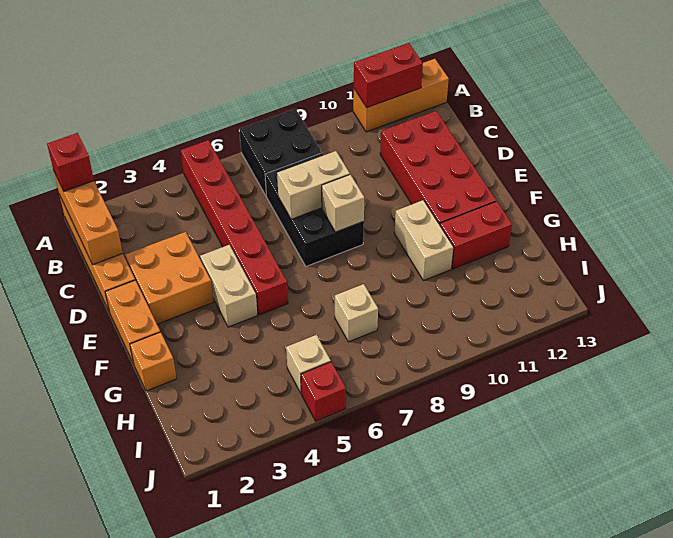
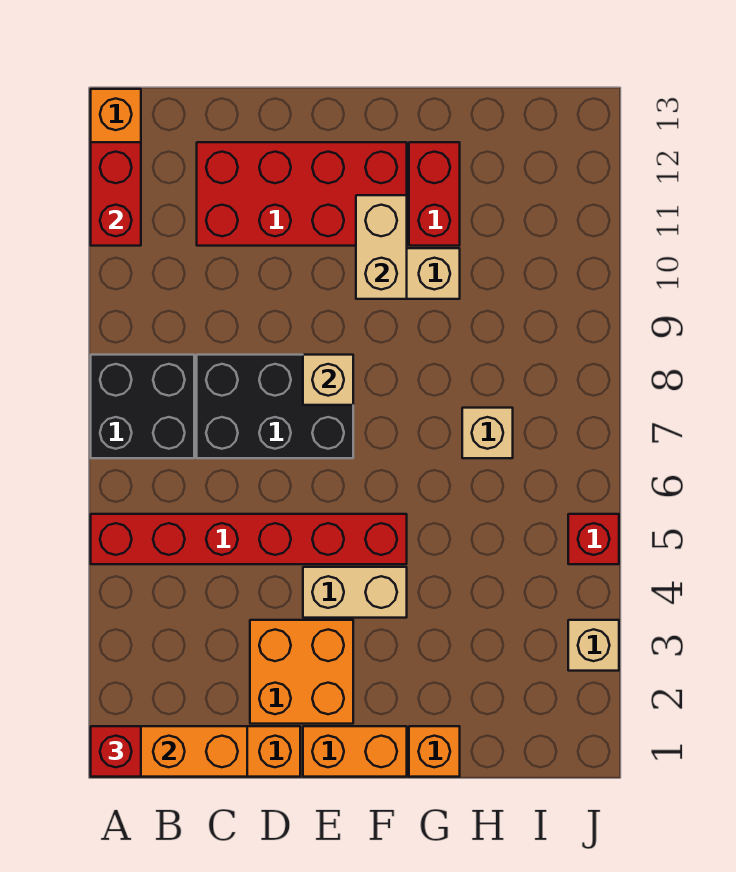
tan 1x2 brick [277,151,350,219] -> tan 1x2 brick moved to [356,195,407,299]
tan 1x1 brick [286,335,331,394] -> tan 1x1 brick moved to [568,620,619,671]

